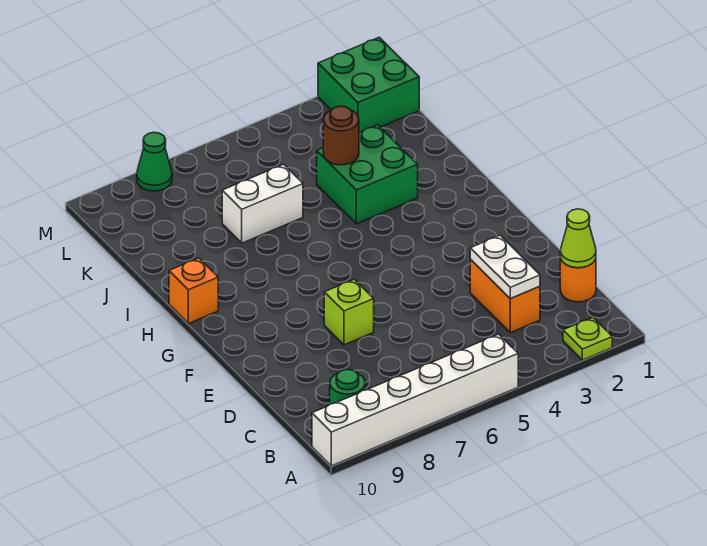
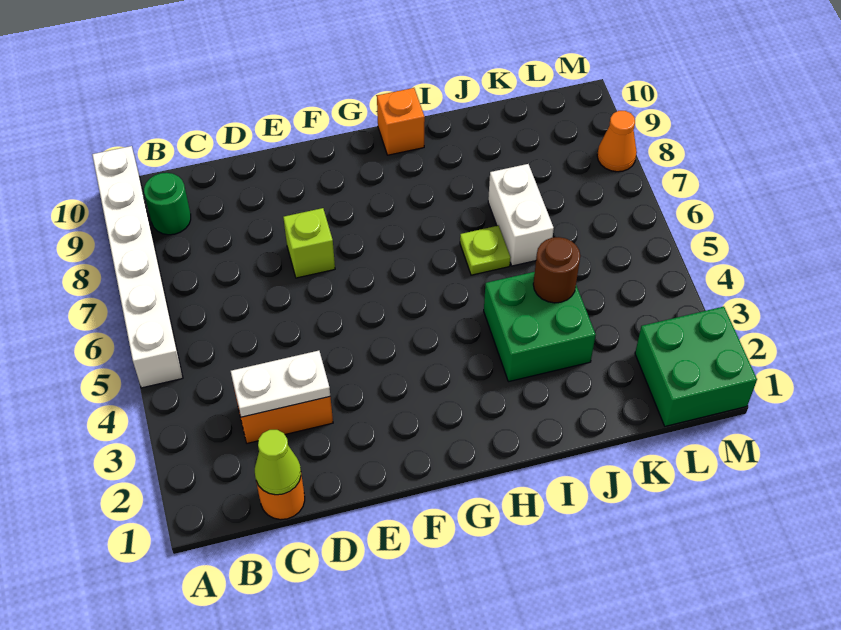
lime 1x1 plate [563,317,612,360] -> lime 1x1 plate moved to [460,225,511,275]
green 1x1 cone [137,132,172,191] -> orange 1x1 cone [597,111,637,172]

